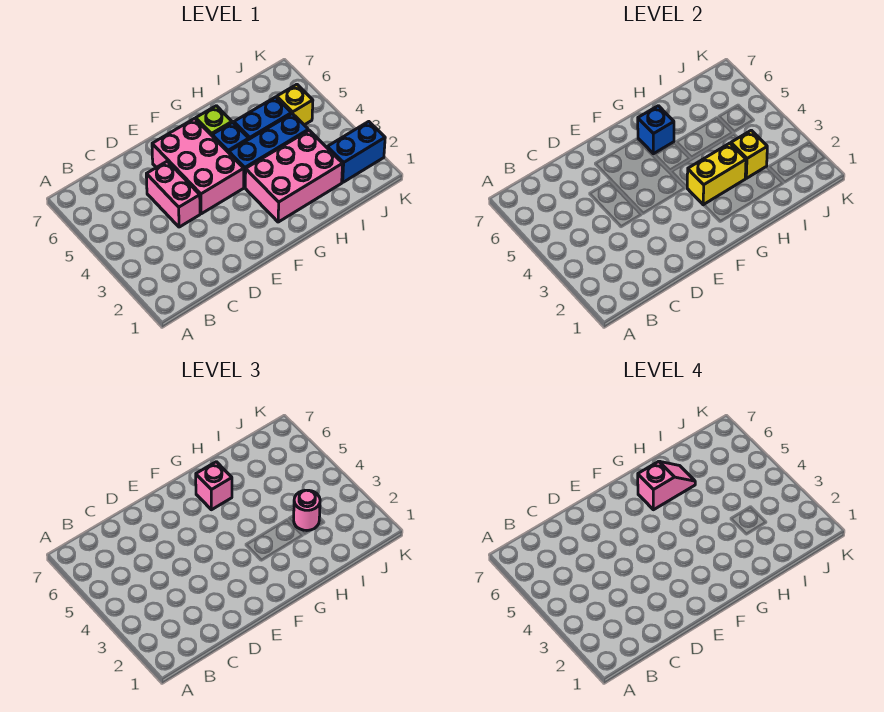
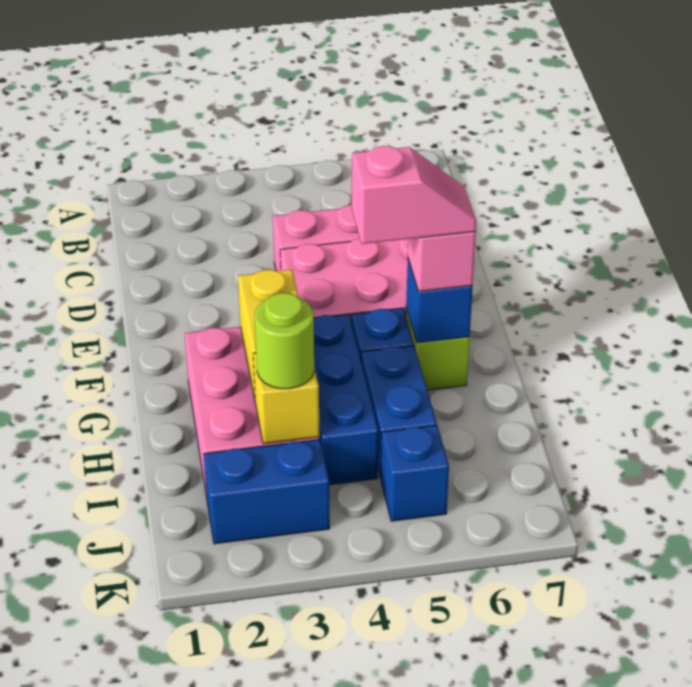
pink 1x2 slope [638,461,695,510] -> pink 1x2 slope turned to [351,146,476,244]
pink 1x1 round brick [294,490,320,530] -> lime 1x1 round brick [255,293,314,389]
blue 1x2 brick [327,122,385,182] -> blue 1x2 brick turned to [204,439,330,544]
yellow 1x1 brick [277,84,313,125] -> blue 1x1 brick [381,425,449,521]

